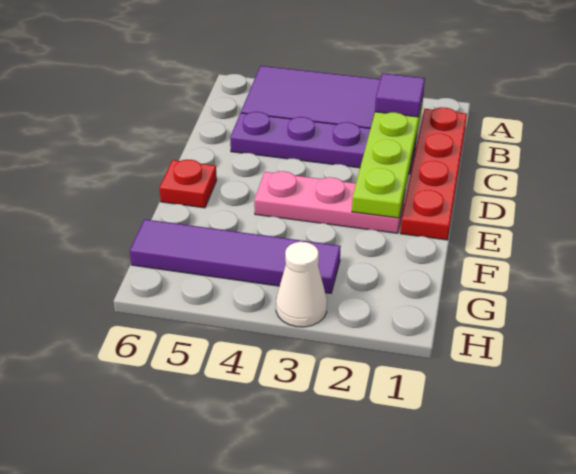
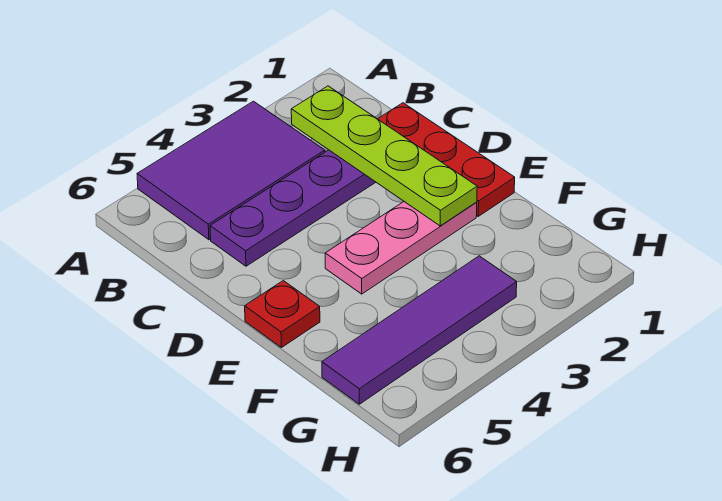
red 1x4 plate [400,107,467,240] -> red 1x3 plate [378,103,515,216]
purple 1x1 tile [375,73,425,117] -> none
white 1x1 cone [276,242,327,327] -> none

